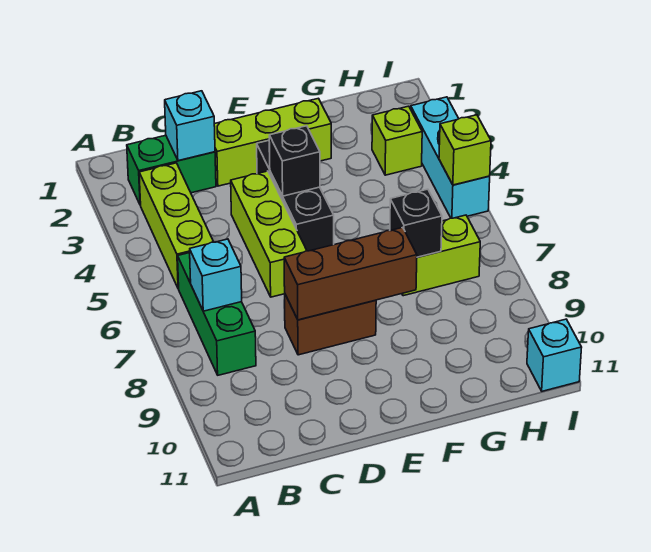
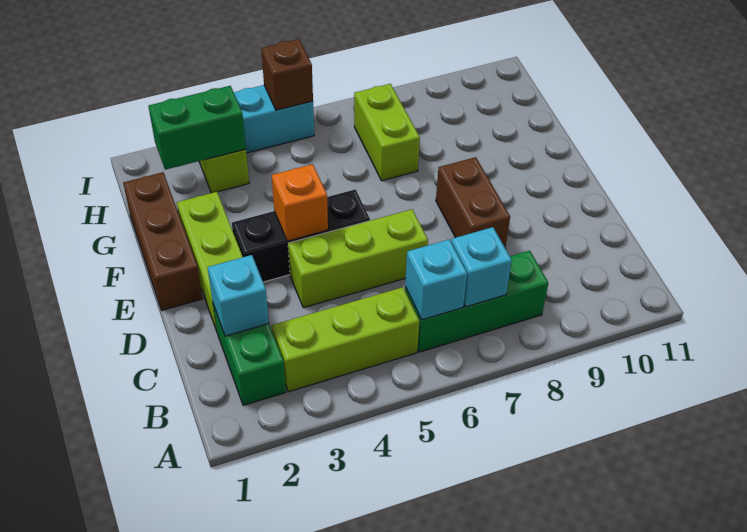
brown 1x3 brick [284,227,417,320] -> brown 1x3 brick moved to [123,172,203,310]
black 1x1 brick [269,126,320,196] -> orange 1x1 brick [272,164,328,241]
black 1x1 brick [390,189,442,257] -> none
none -> green 1x2 brick [149,86,246,170]
lime 1x1 brick [439,115,491,185] -> brown 1x1 brick [261,39,313,110]
cyan 1x1 brick [527,319,582,391] -> cyan 1x1 brick moved to [405,240,467,320]

